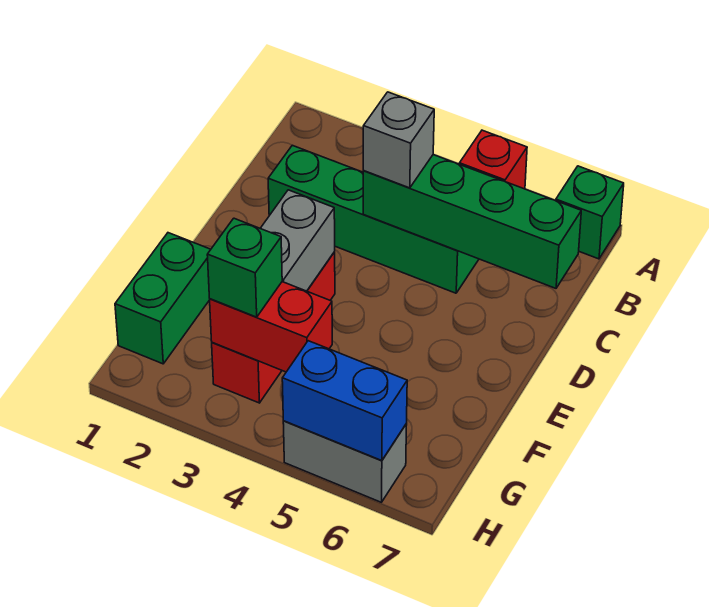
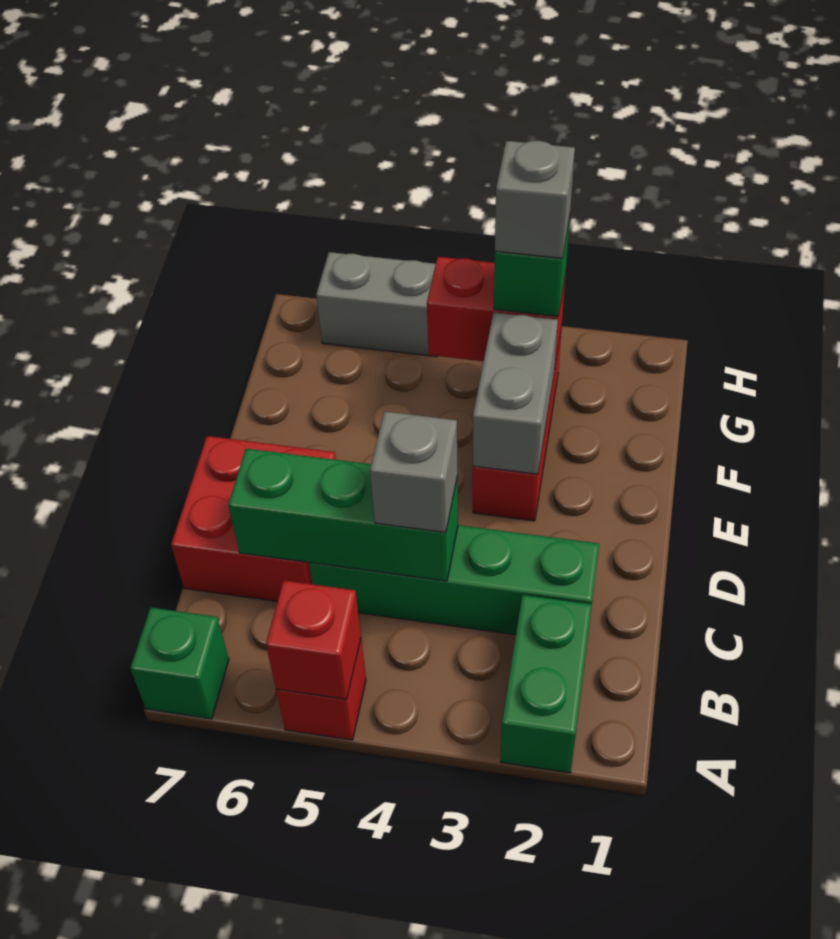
none -> red 1x1 brick [266,580,361,699]
green 1x4 brick [363,155,581,288] -> green 1x3 brick [228,449,458,581]
none -> red 2x2 brick [171,436,336,601]
green 1x2 brick [115,233,211,364] -> green 1x2 brick moved to [501,595,592,773]
none -> grey 1x1 brick [495,141,575,258]
blue 1x2 brick [282,341,407,461] -> none

